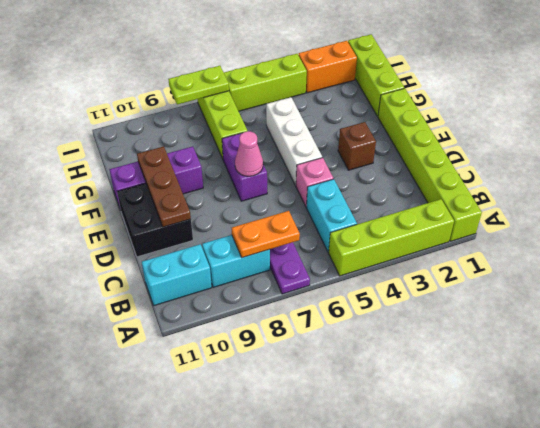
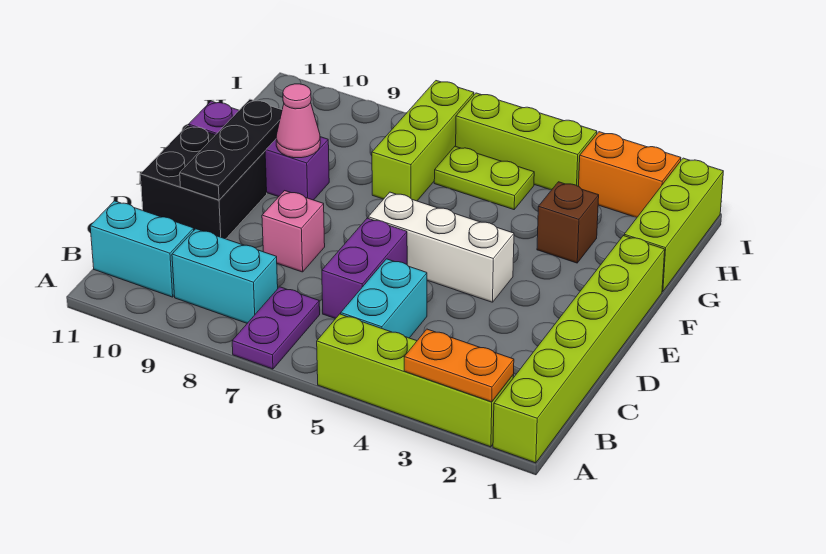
orange 1x2 plate [232,211,300,258] -> orange 1x2 plate moved to [404,329,514,402]
pink 1x1 brick [296,158,333,207] -> pink 1x1 brick moved to [262,191,325,272]
brown 1x3 plate [137,146,191,227] -> black 1x3 plate [180,99,282,200]
brown 1x1 brick [338,122,376,170] -> brown 1x1 brick moved to [537,182,599,263]
white 1x3 brick [266,97,322,185] -> white 1x3 brick turned to [368,192,514,302]
purple 1x2 brick [222,133,267,201] -> purple 1x2 brick moved to [322,218,407,319]
pink 1x1 cone [235,131,263,176] -> pink 1x1 cone moved to [276,84,320,158]
lime 1x2 plate [168,66,229,105] -> lime 1x2 plate moved to [434,146,534,210]

